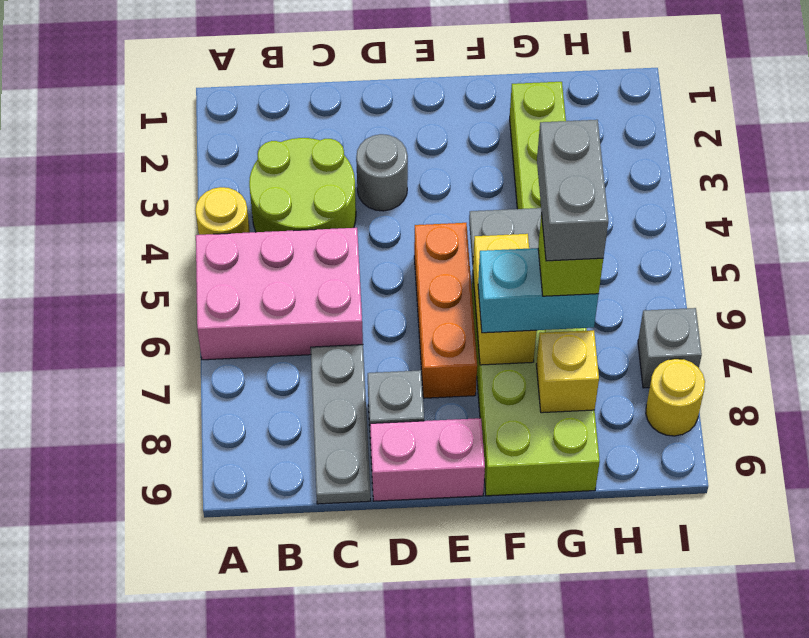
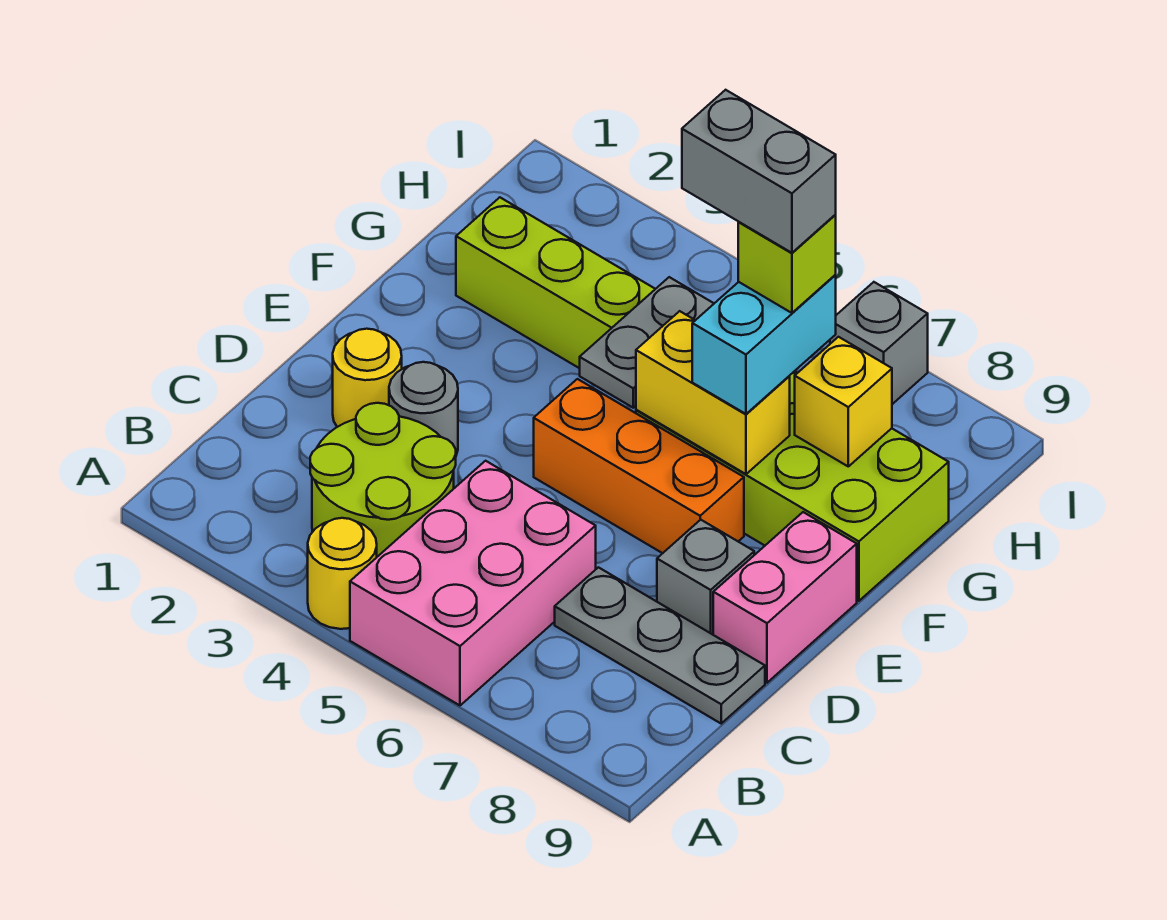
yellow 1x1 round brick [646,359,705,436] -> yellow 1x1 round brick moved to [333,329,402,427]

